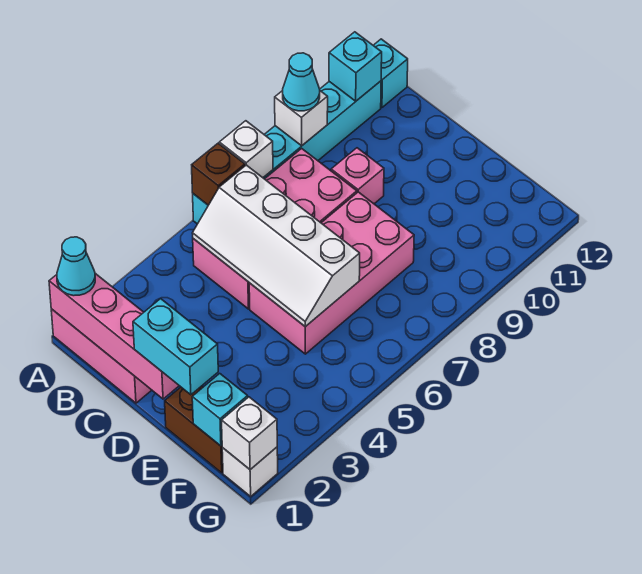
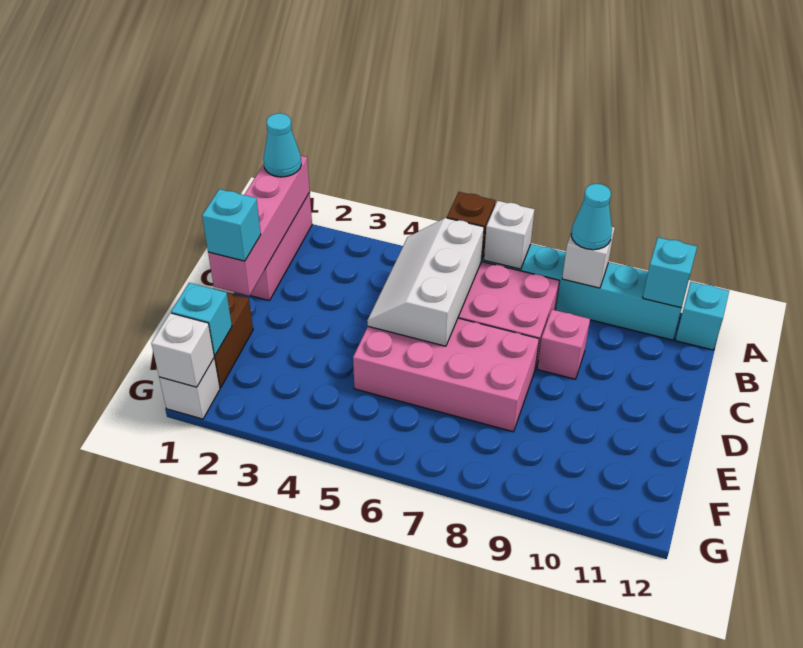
white 2x4 slope [193,165,360,327] -> white 2x3 slope [367,218,484,346]
cyan 1x2 brick [133,299,218,395] -> cyan 1x1 brick [202,189,261,261]

